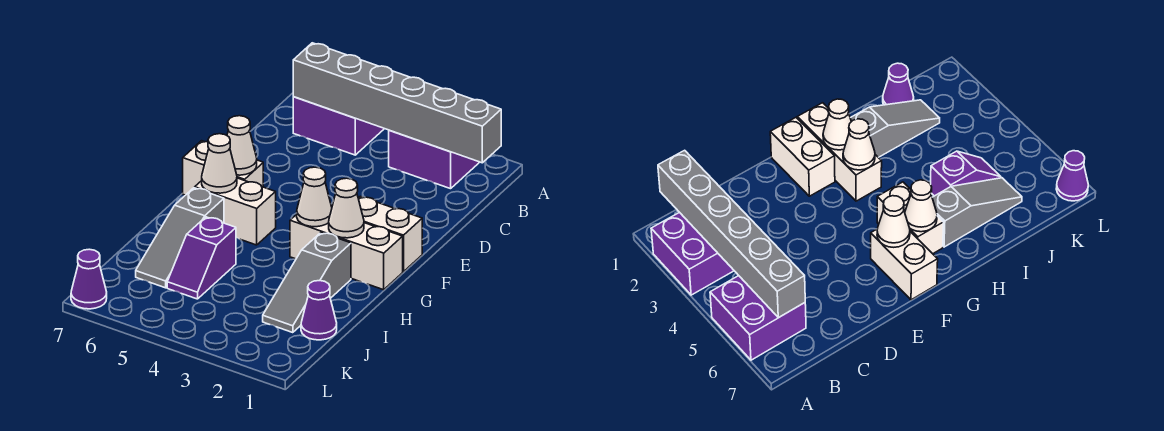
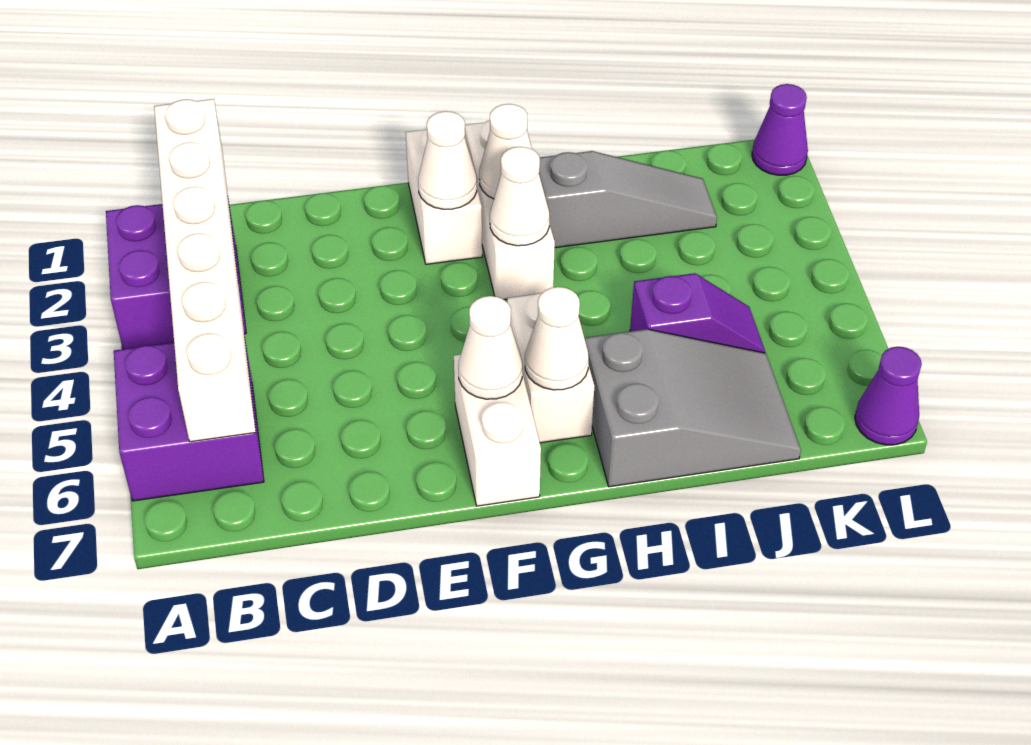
grey 1x6 brick [293,43,501,163] -> white 1x6 brick [154,99,256,442]
none -> white 1x1 cone [418,111,477,209]
grey 1x3 slope [136,188,224,288] -> grey 2x3 slope [585,329,801,487]
purple 1x1 cone [301,281,337,340] -> purple 1x1 cone moved to [752,84,808,175]

